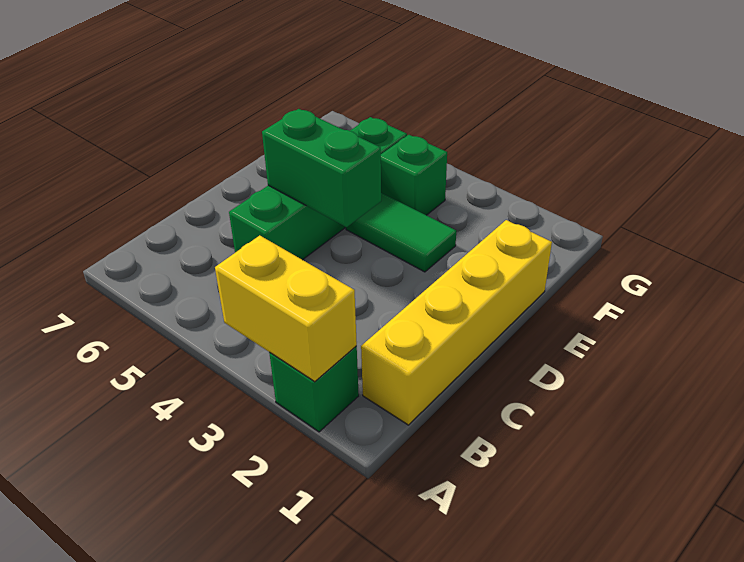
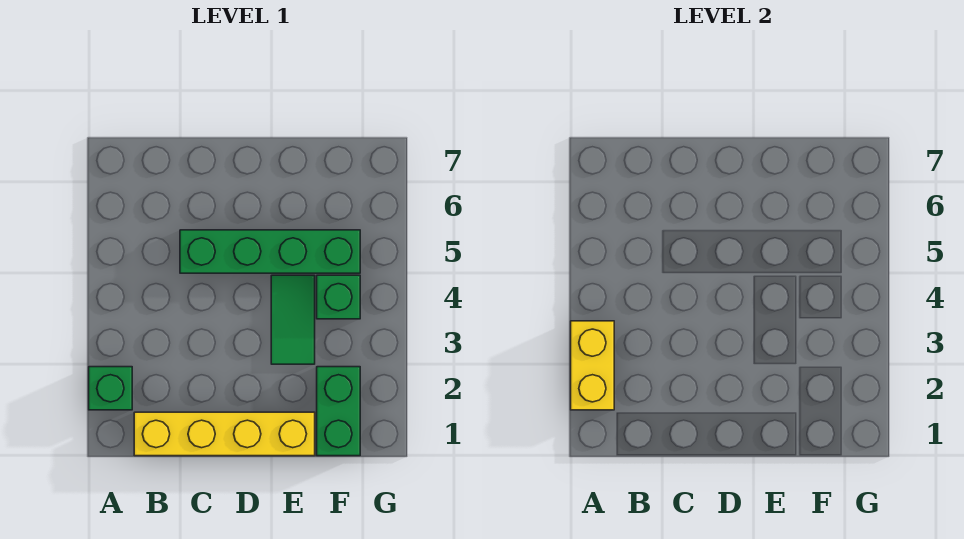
green 1x2 brick [262,109,381,227] -> green 1x2 brick moved to [317,367,360,456]

